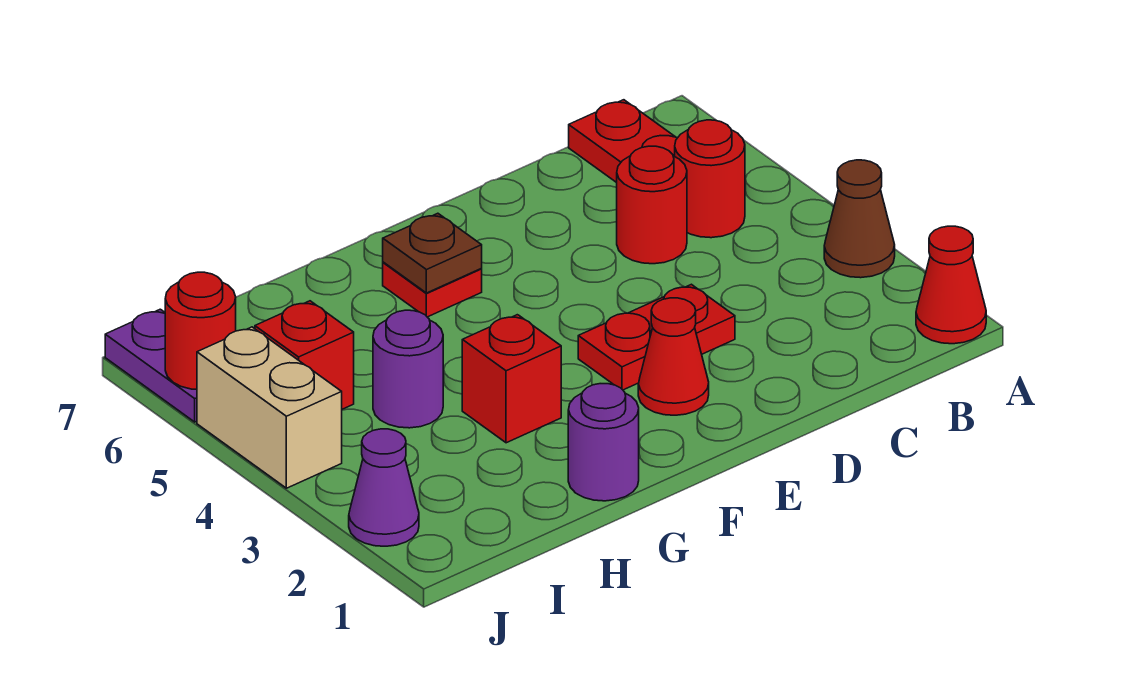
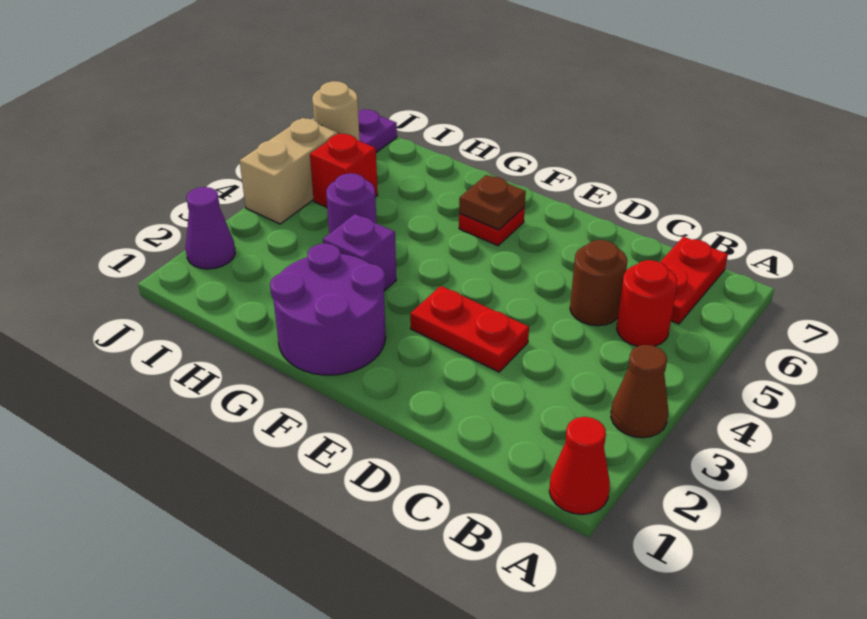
red 1x1 round brick [617,146,687,264] -> brown 1x1 round brick [570,240,627,326]
red 1x1 cone [638,298,709,415] -> none
purple 1x1 round brick [568,384,639,501] -> purple 2x2 round brick [270,244,386,375]
red 1x1 brick [462,315,561,443] -> purple 1x1 brick [323,214,396,291]
red 1x1 round brick [165,272,236,389] -> tan 1x1 round brick [312,81,360,141]

